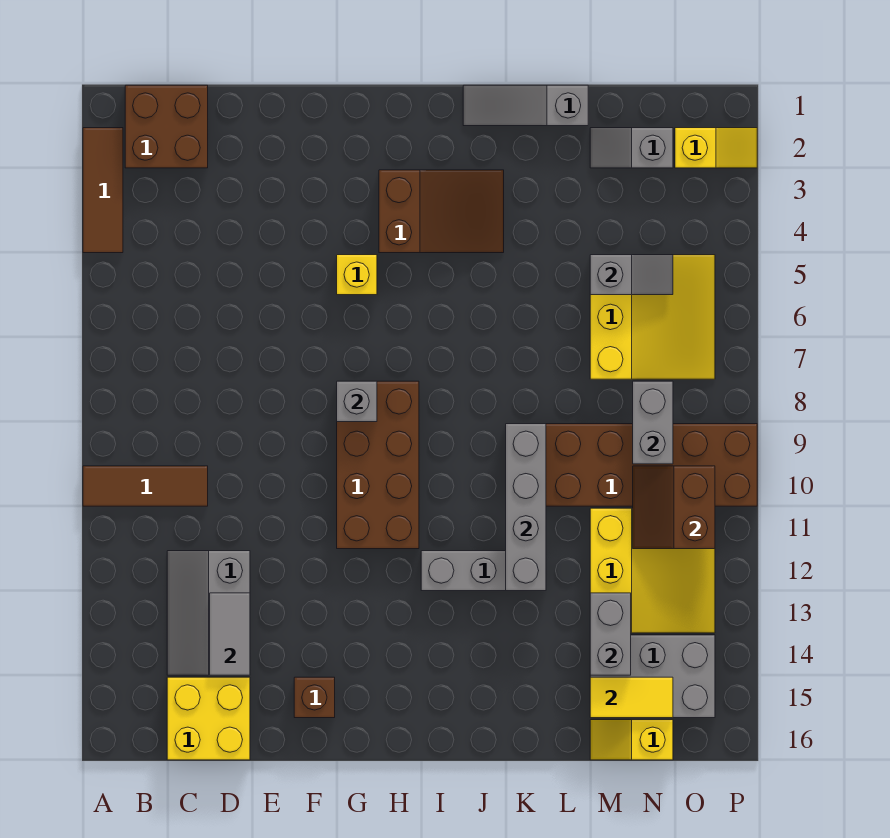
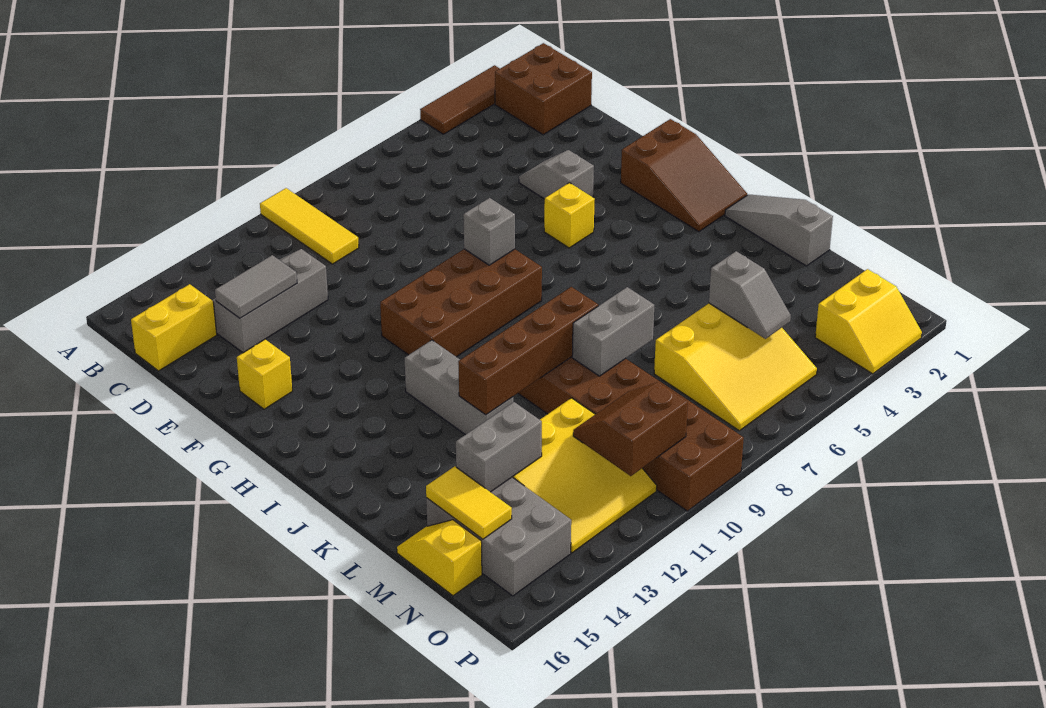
brown 1x3 tile [83,466,208,506] -> yellow 1x3 tile [260,188,359,264]
yellow 2x2 brick [167,677,250,760] -> yellow 1x2 brick [131,284,217,371]
brown 1x1 brick [294,677,335,718] -> yellow 1x1 brick [237,339,292,409]
brown 2x3 slope [379,170,504,253] -> brown 2x3 slope moved to [621,119,747,232]
grey 1x4 brick [506,424,546,591] -> brown 1x4 brick [458,287,598,415]
grey 1x2 slope [590,128,673,168] -> grey 1x2 slope moved to [519,150,594,199]
grey 1x2 brick [633,381,673,464] -> grey 1x2 brick moved to [572,287,654,376]
yellow 1x2 slope [675,128,757,168] -> yellow 2x2 slope [815,269,922,374]

